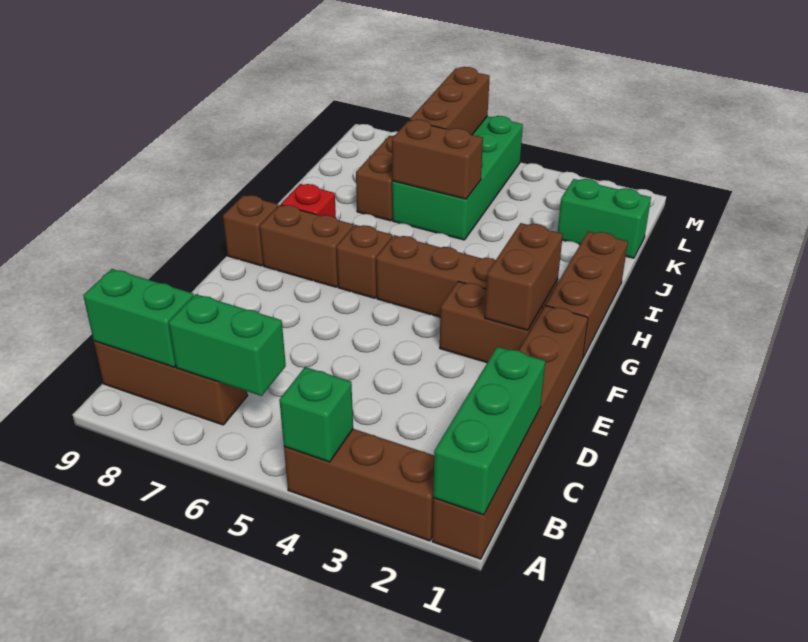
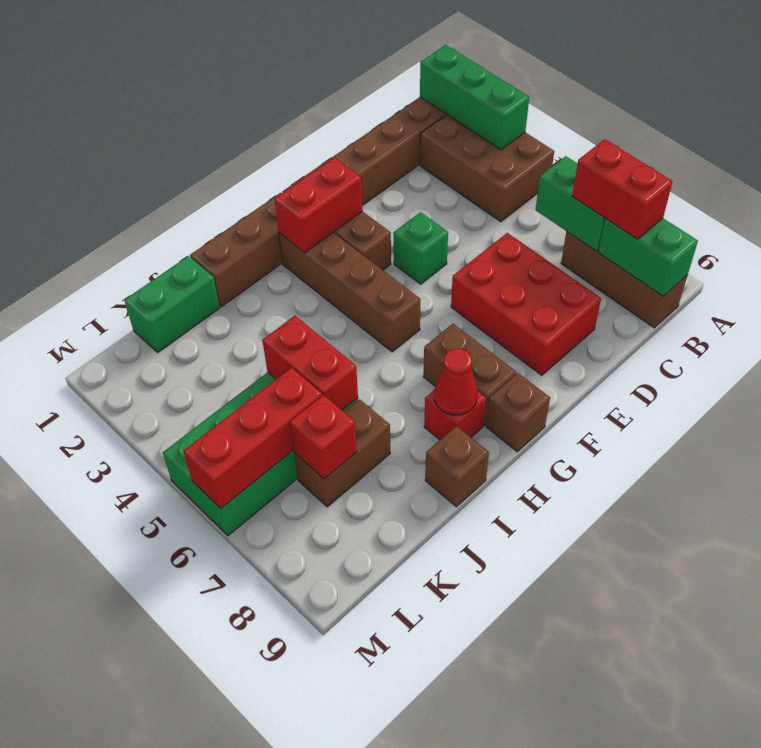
green 1x3 brick [433,347,545,515] -> green 1x3 brick turned to [420,45,529,150]
brown 1x3 brick [284,429,434,541] -> brown 2x3 brick [420,115,554,222]
green 1x1 brick [279,367,353,462] -> green 1x1 brick moved to [394,212,448,284]
none -> red 1x2 brick [572,139,673,239]
none -> red 2x3 brick [451,233,601,375]
brown 1x2 brick [485,223,563,330] -> red 1x2 brick [274,158,362,253]
brown 1x1 brick [336,225,392,298] -> brown 1x1 brick moved to [425,426,489,507]
none -> red 1x1 cone [434,349,477,415]
brown 1x2 brick [392,119,483,199] -> red 1x2 brick [262,316,358,410]
green 1x2 brick [558,179,651,258] -> green 1x2 brick turned to [124,256,220,352]
brown 1x3 brick [409,67,490,135] -> red 1x3 brick [183,368,322,508]
none -> red 1x1 brick [290,395,357,479]

